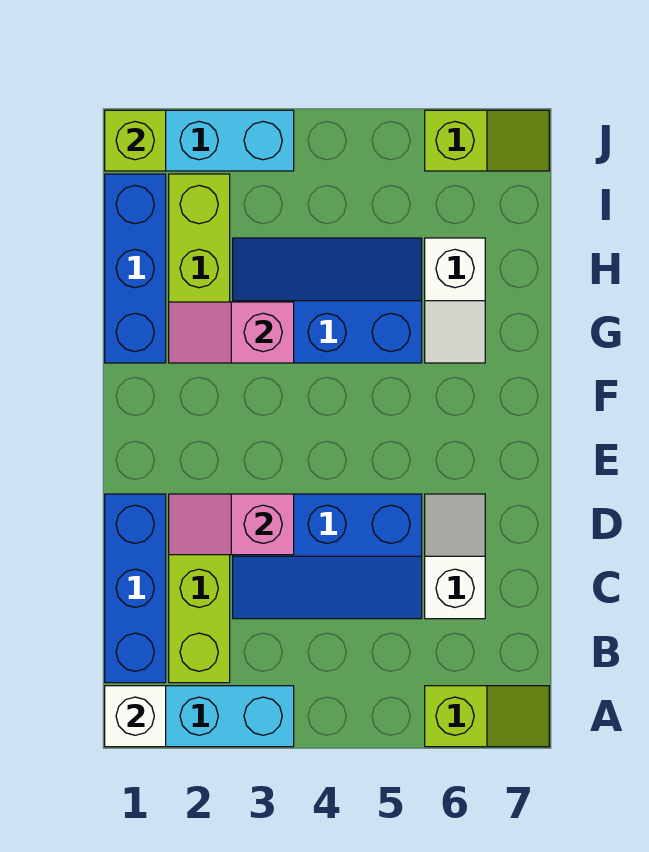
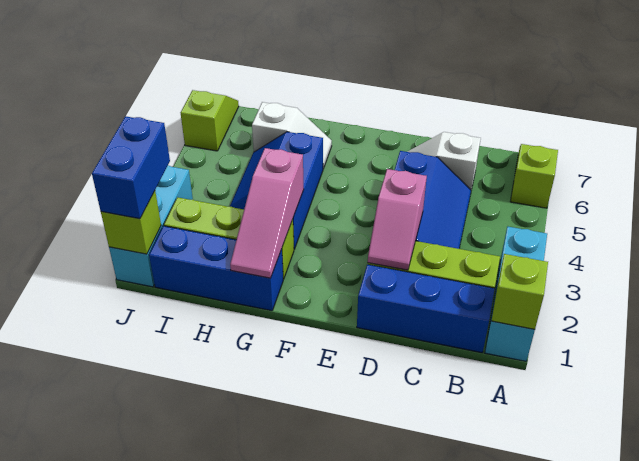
white 1x1 brick [105,686,166,747] -> lime 1x1 brick [492,254,548,329]
pink 1x2 slope [169,302,294,363] -> pink 1x3 slope [230,148,304,278]
none -> blue 1x2 brick [92,116,170,219]

